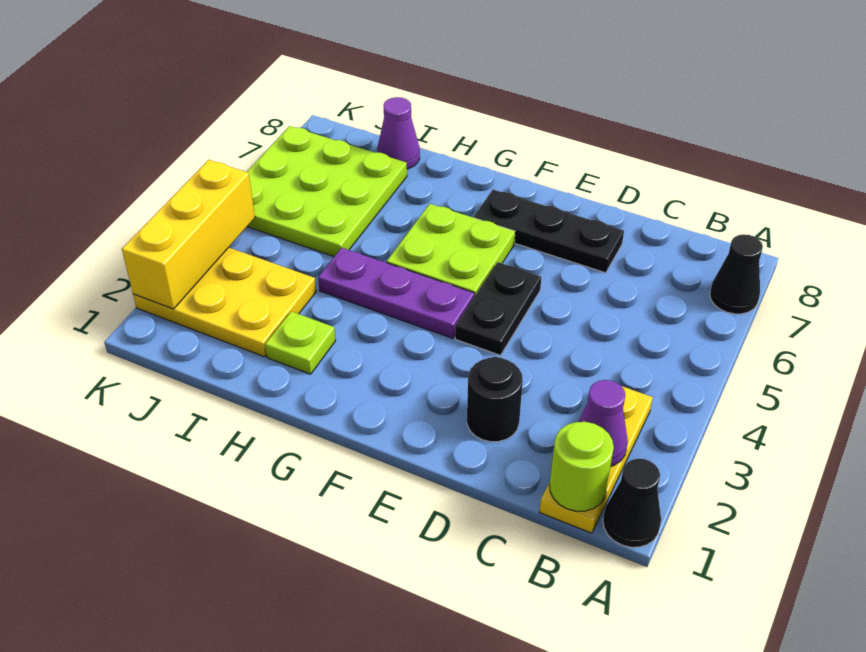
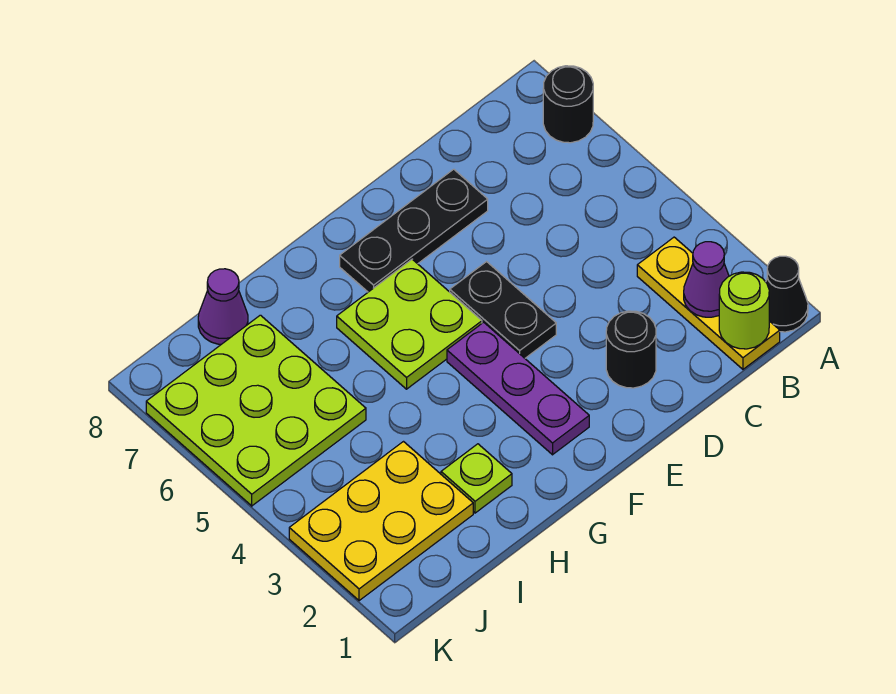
black 1x1 cone [710,234,763,314] -> black 1x1 round brick [543,66,593,143]
purple 1x3 plate [318,248,474,338] -> purple 1x3 plate turned to [447,322,589,455]
yellow 1x3 brick [122,160,255,309] -> none

